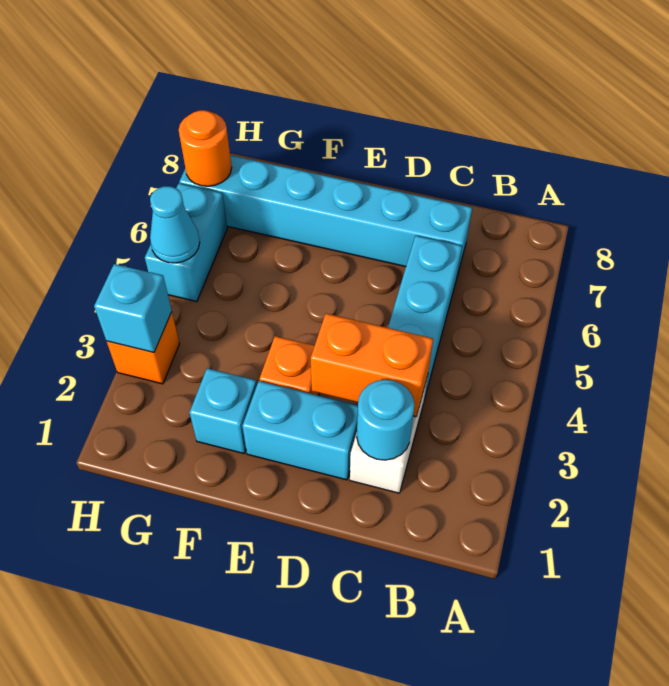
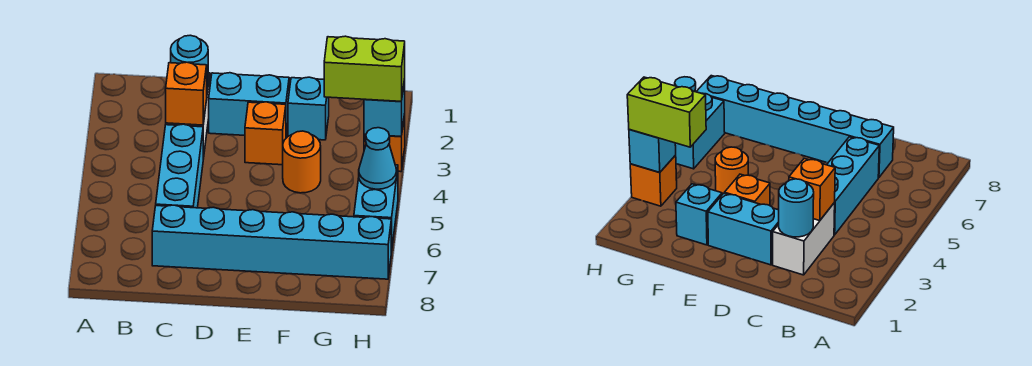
orange 1x2 brick [311,314,433,417] -> orange 1x1 brick [166,62,207,125]
none -> lime 1x2 brick [324,36,405,102]
orange 1x1 round brick [179,110,232,186] -> orange 1x1 round brick moved to [283,131,321,193]

